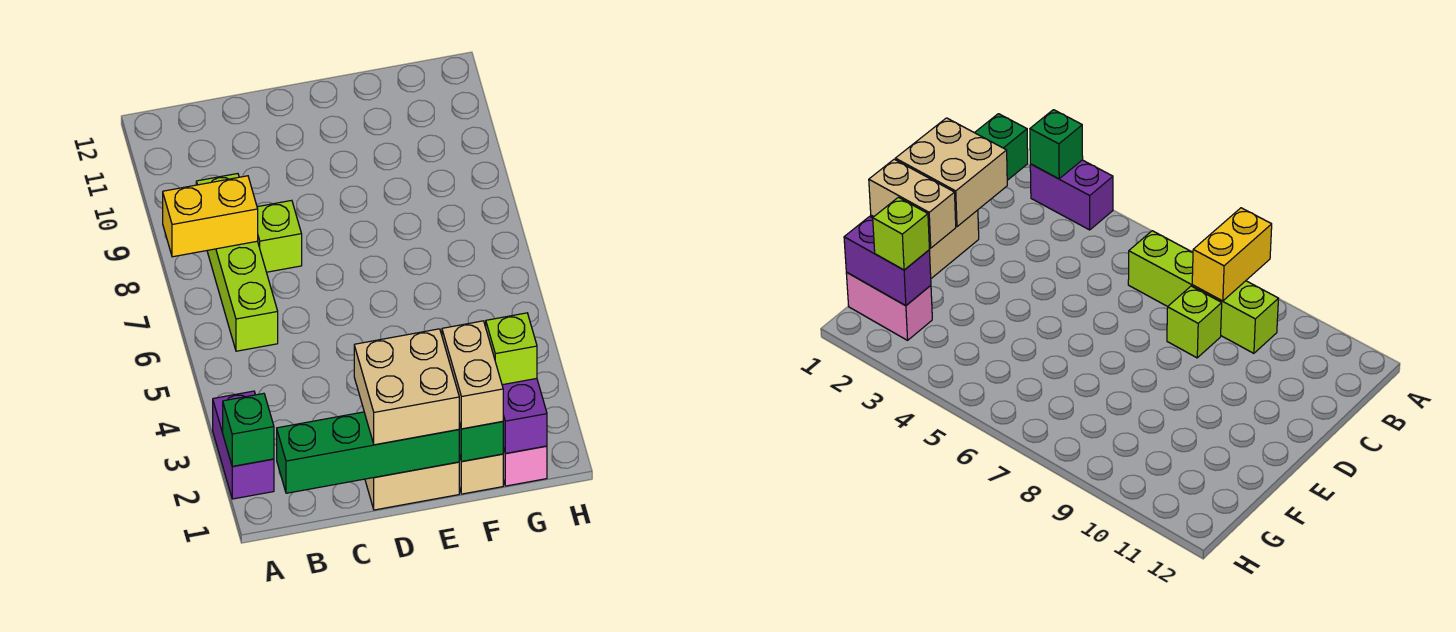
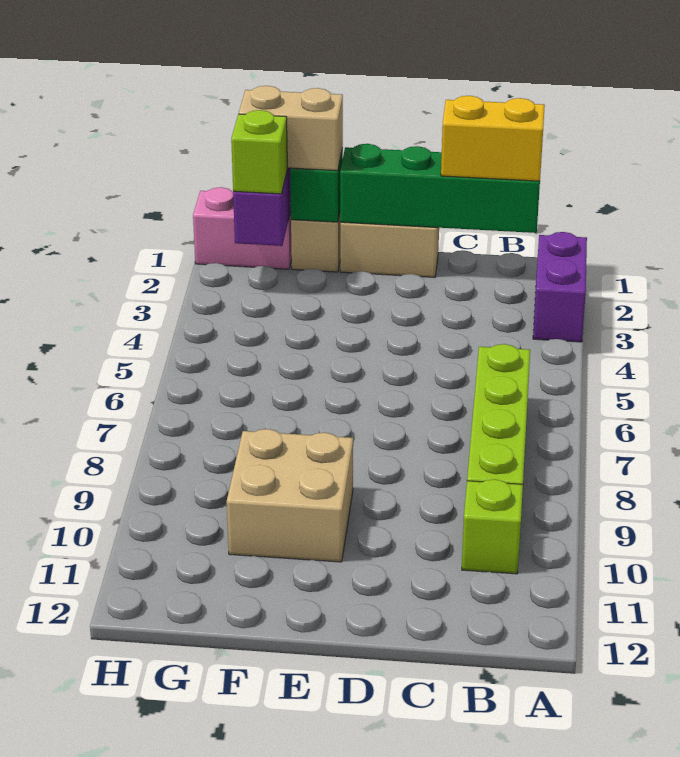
green 1x1 brick [223,393,274,466] -> none
yellow 1x2 brick [163,176,258,257] -> yellow 1x2 brick moved to [441,96,545,181]
lime 1x1 brick [257,200,302,272] -> lime 1x1 brick moved to [462,479,523,574]
tan 2x2 brick [354,329,459,445] -> tan 2x2 brick moved to [227,429,353,562]
tan 1x2 brick [442,321,503,429] -> tan 1x2 brick turned to [239,86,343,171]
pink 1x2 brick [503,446,547,486] -> pink 1x2 brick turned to [193,187,292,269]

